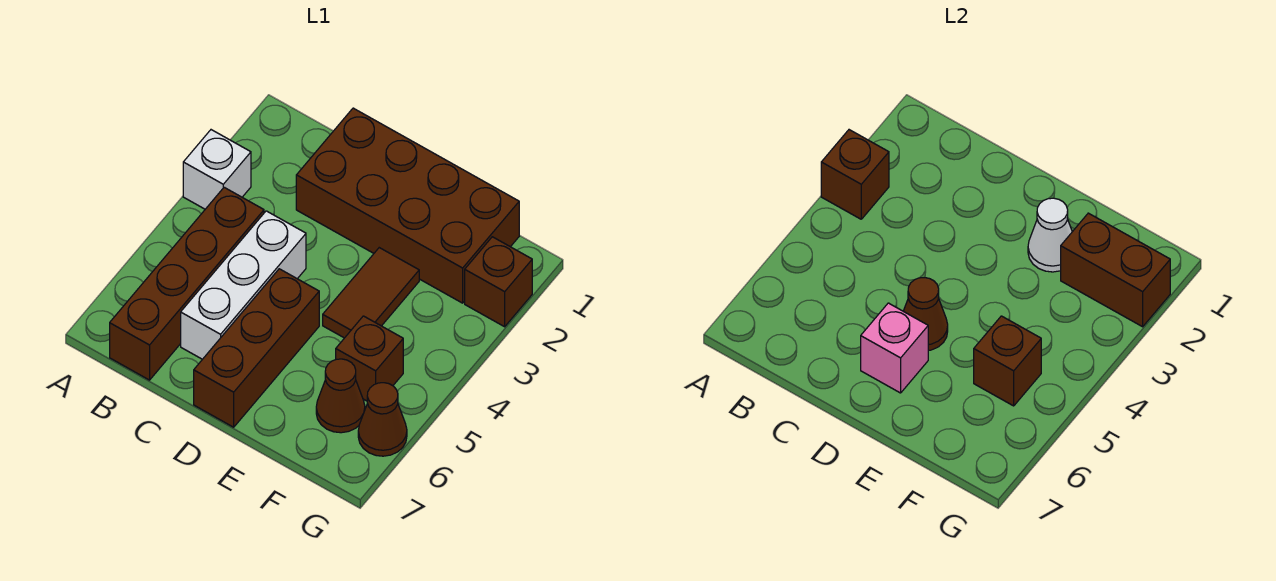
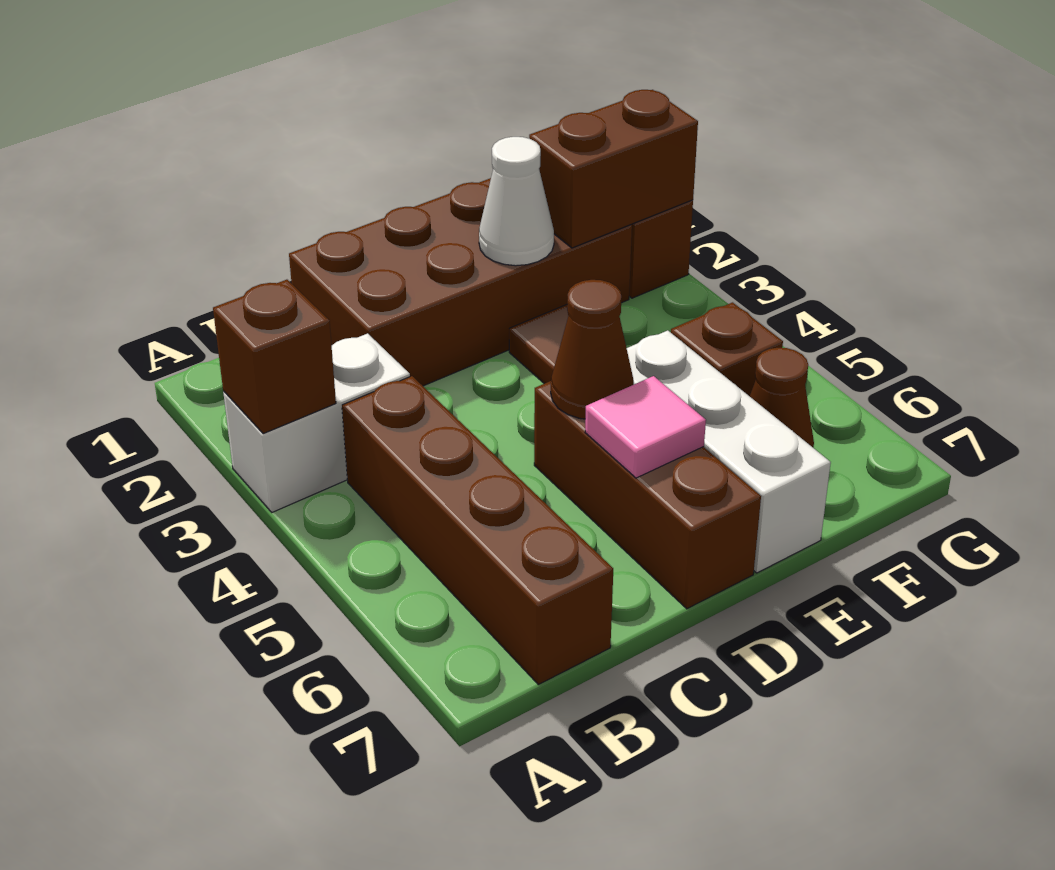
white 1x1 brick [183,130,251,209] -> white 1x2 brick [223,333,410,512]
white 1x3 brick [181,211,306,359] -> white 1x3 brick moved to [627,330,831,573]
pink 1x1 brick [861,303,928,393] -> pink 1x1 tile [585,376,706,478]
brown 1x1 brick [974,316,1041,406] -> none
brown 1x1 cone [358,383,407,456] -> none

